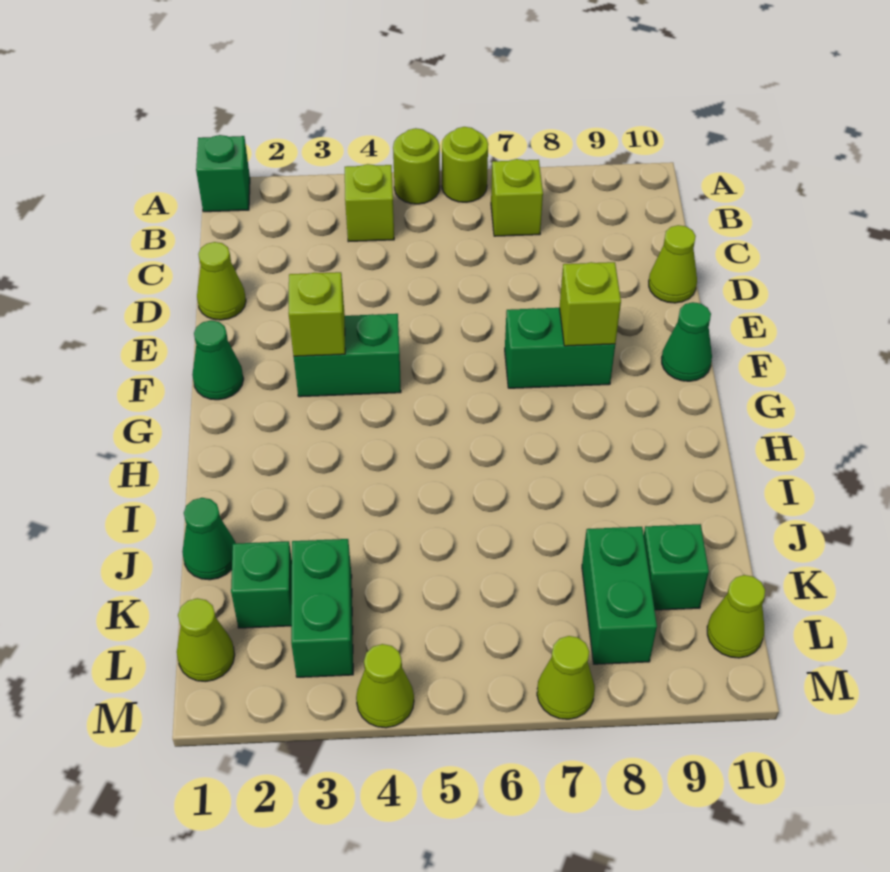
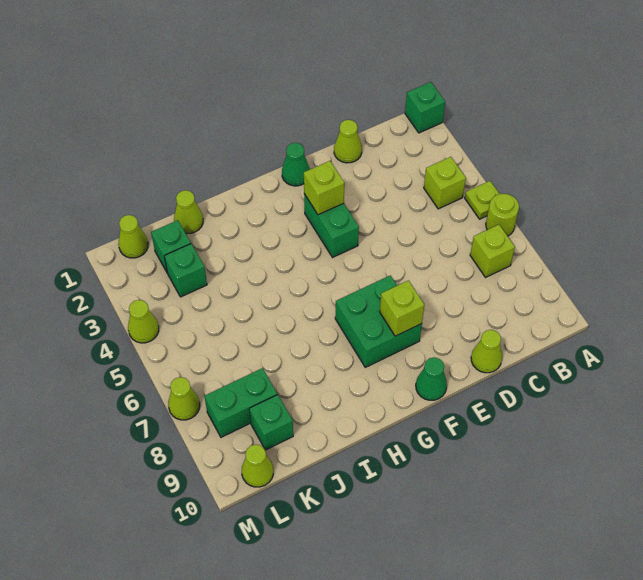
lime 1x1 round brick [393,128,440,204] -> lime 1x1 plate [465,181,499,219]
green 1x2 brick [505,308,615,388] -> green 2x2 brick [335,275,422,367]
green 1x1 cone [182,498,236,580] -> lime 1x1 cone [174,190,203,233]
green 1x2 brick [291,539,353,677] -> green 1x1 brick [164,244,207,297]

